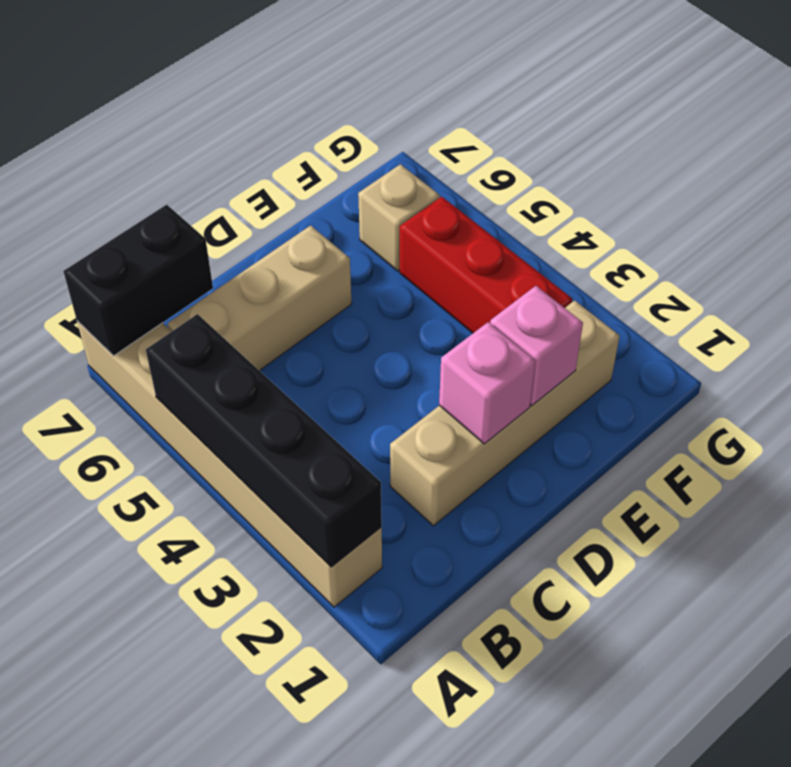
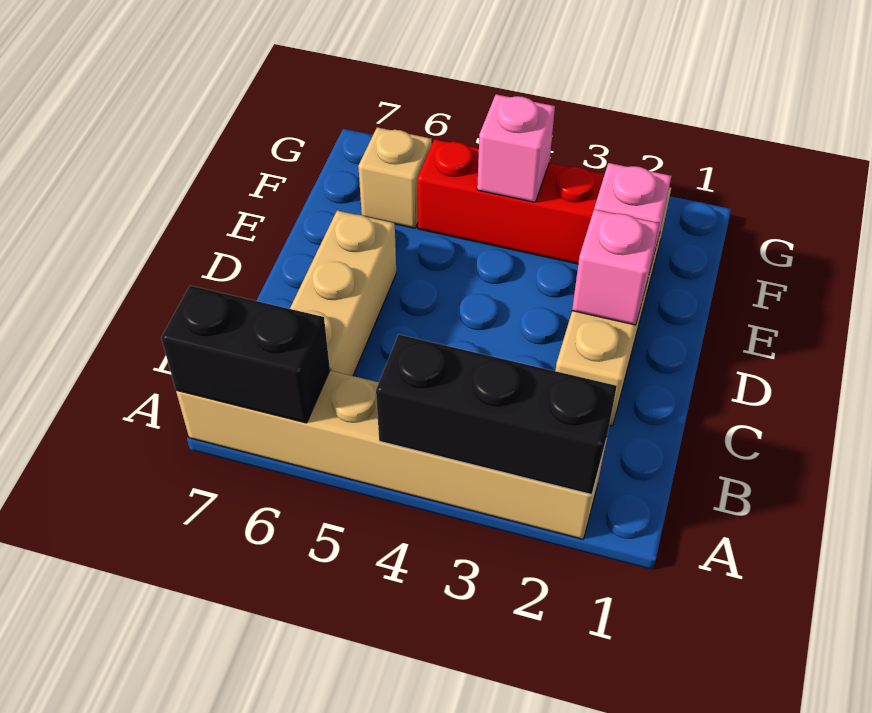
black 1x4 brick [146,314,382,567] -> black 1x3 brick [376,335,617,495]
black 1x2 brick [63,205,213,356] -> black 1x2 brick turned to [161,286,330,423]
none -> pink 1x1 brick [477,94,555,202]

